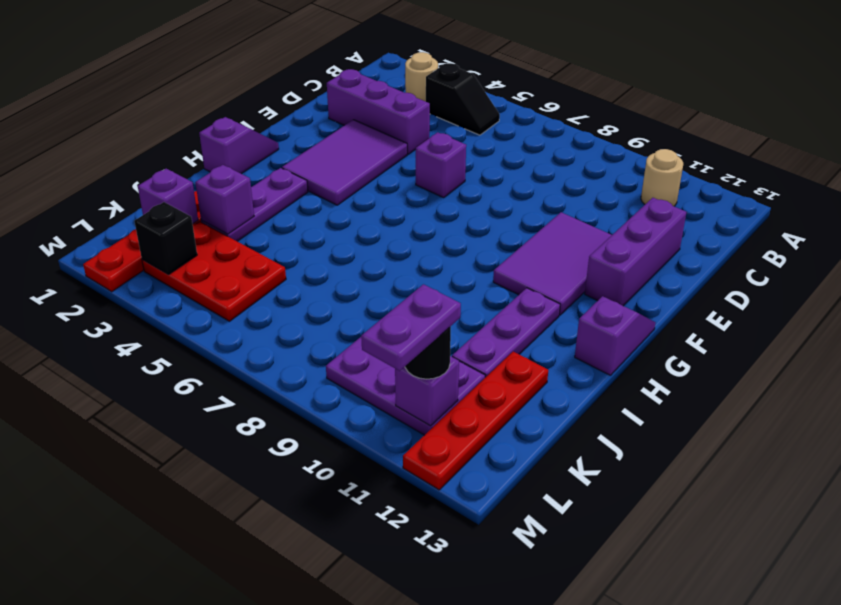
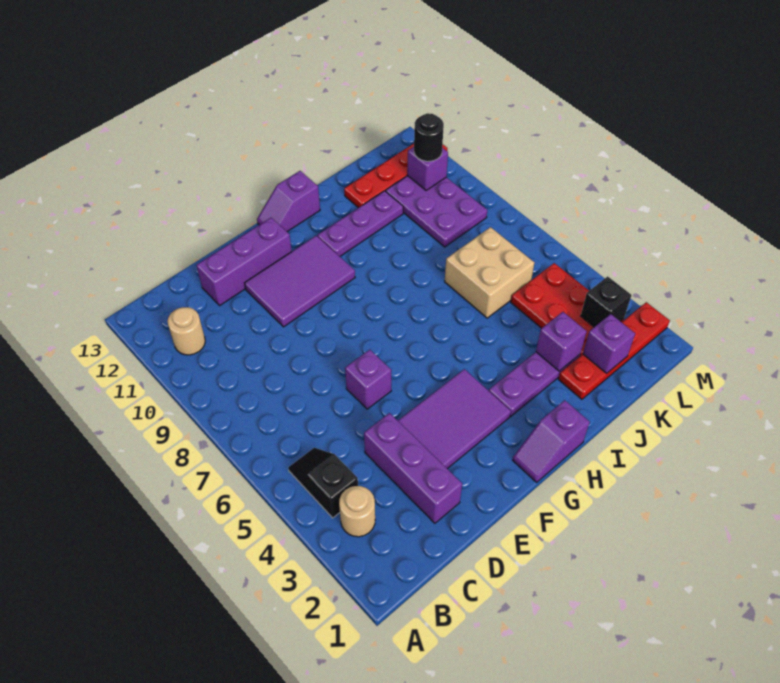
none -> tan 2x2 brick [445,227,534,318]
purple 1x2 plate [361,284,461,371] -> none

